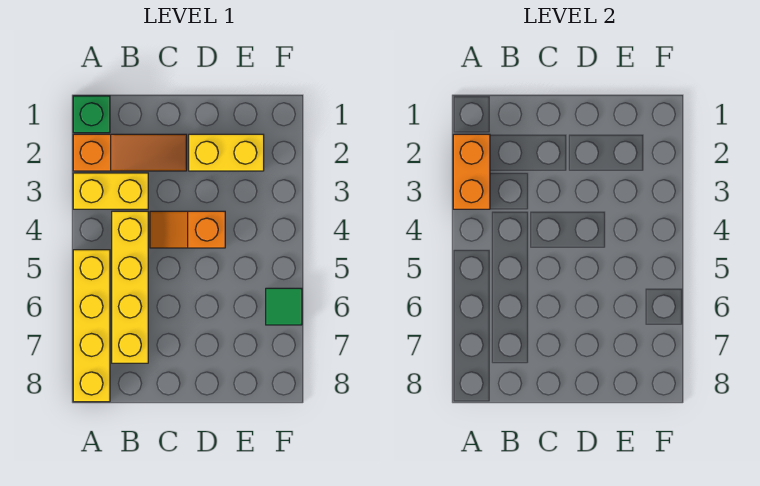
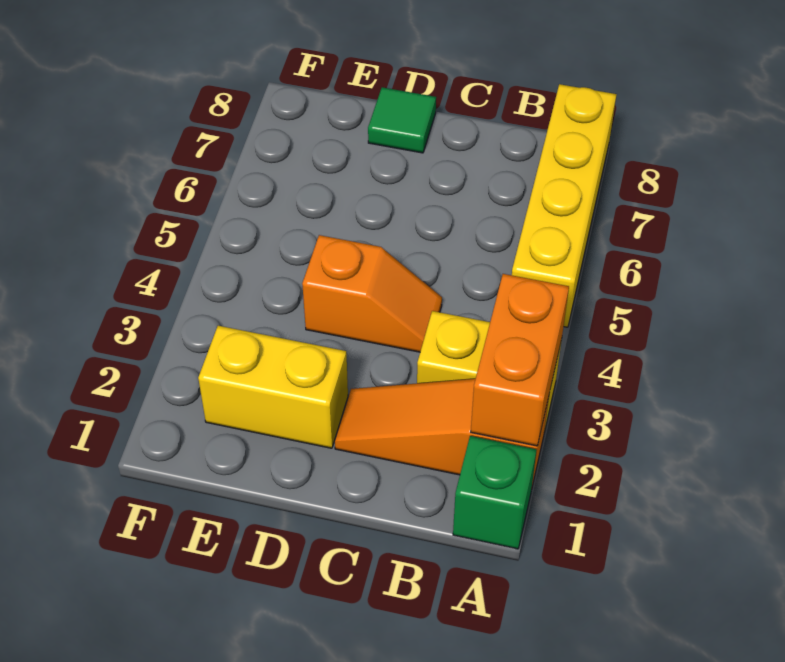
yellow 1x4 brick [112,211,148,363] -> none
green 1x1 tile [266,288,302,325] -> green 1x1 tile moved to [368,87,436,153]

